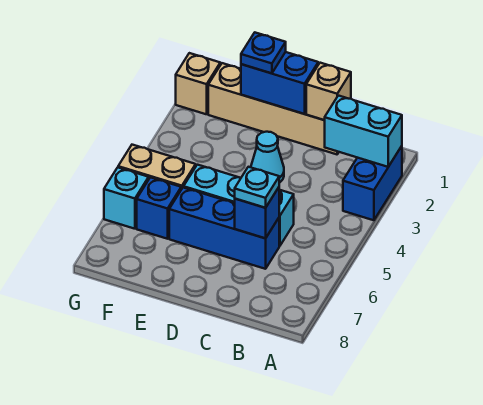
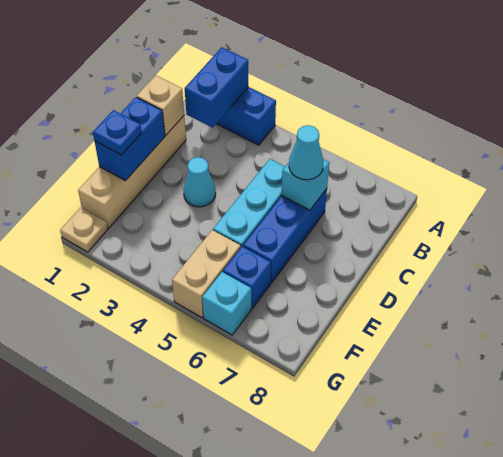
cyan 1x2 brick [325,96,402,167] -> blue 1x2 brick [185,47,248,128]
blue 1x1 brick [235,187,279,238] -> cyan 1x1 brick [281,159,329,210]
cyan 1x1 plate [235,167,279,208] -> cyan 1x1 cone [289,125,323,180]
tan 1x1 brick [176,53,220,114] -> tan 1x1 plate [60,208,108,252]

